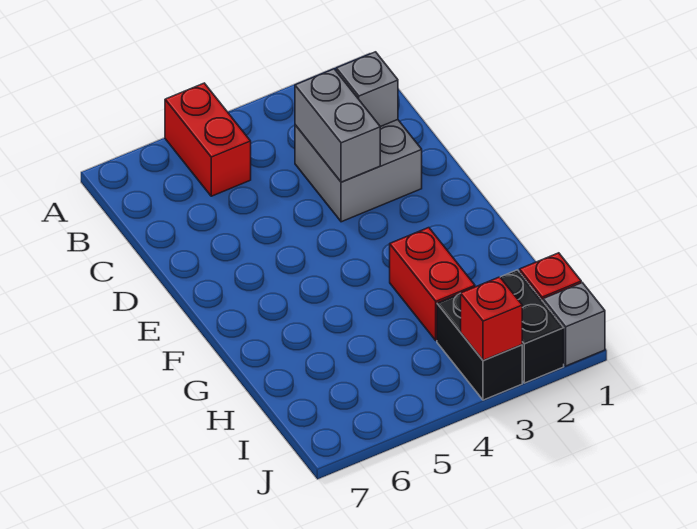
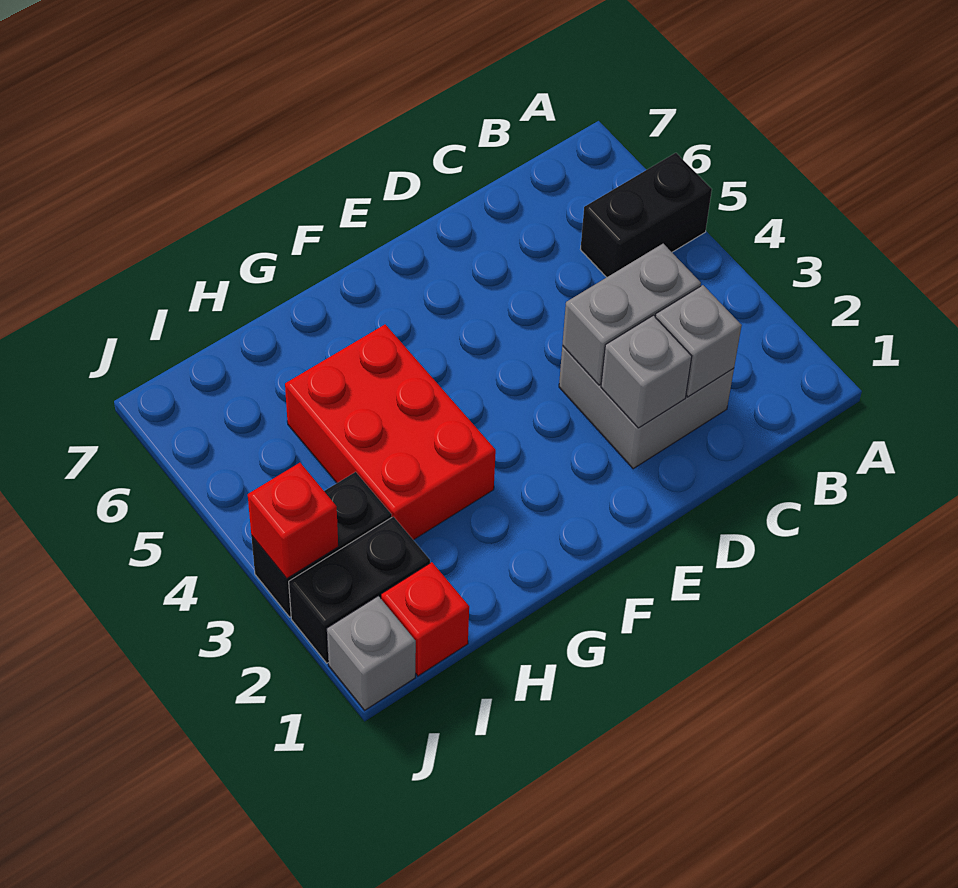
red 1x2 brick [165,83,251,196] -> black 1x2 brick [580,153,712,277]
none -> grey 1x1 brick [601,315,692,428]
red 1x2 brick [390,228,475,341] -> red 2x3 brick [285,325,496,540]

